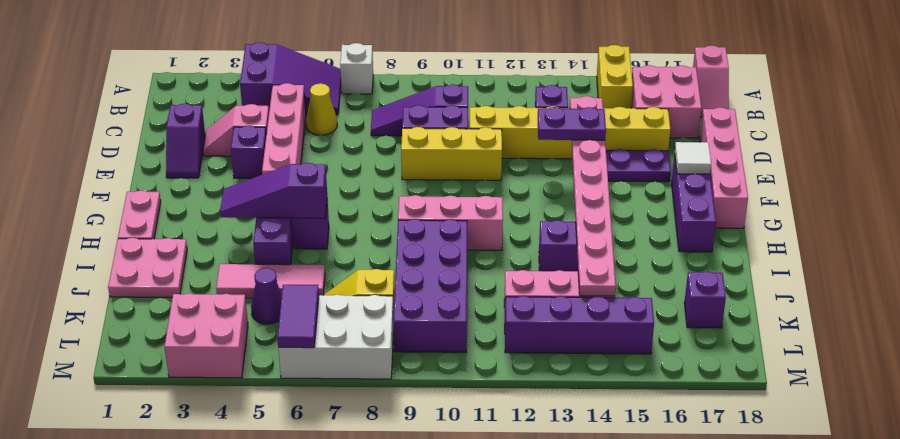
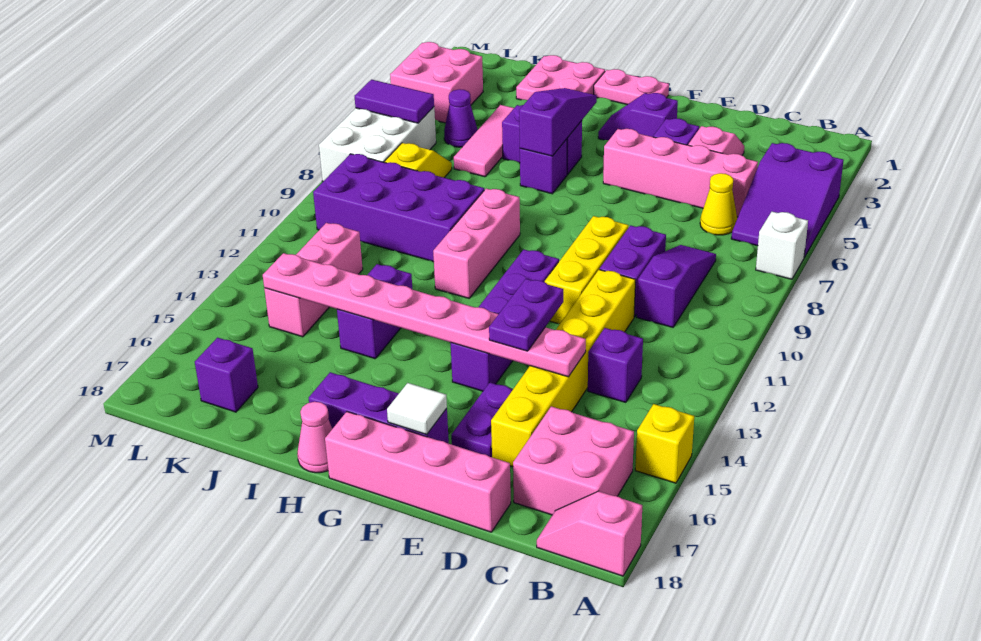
yellow 1x2 brick [597,45,633,108] -> yellow 1x1 brick [635,404,694,483]
purple 1x2 slope [166,104,205,178] -> purple 1x2 slope moved to [598,93,678,140]
none -> pink 1x1 cone [297,402,332,473]
purple 1x4 brick [505,296,654,354] -> purple 1x4 brick moved to [451,250,559,391]

